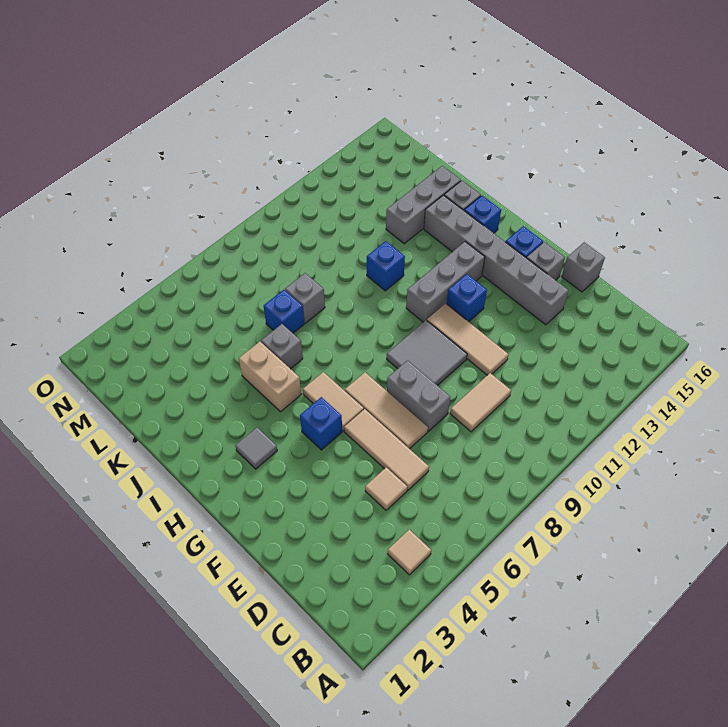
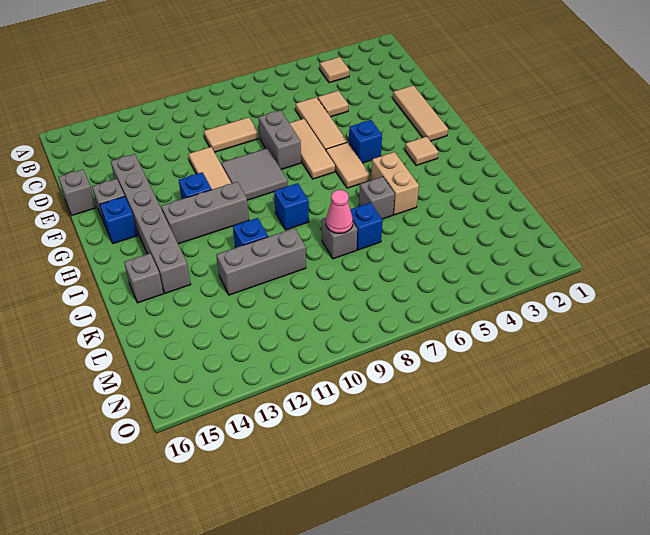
none -> tan 1x3 tile [393,85,448,141]
grey 1x1 tile [235,427,277,469] -> tan 1x1 tile [405,136,438,165]
blue 1x1 brick [464,196,501,233] -> blue 1x1 brick moved to [274,183,309,230]
none -> pink 1x1 cone [326,190,353,233]
grey 1x3 brick [386,166,461,244] -> grey 1x3 brick moved to [216,228,306,295]

